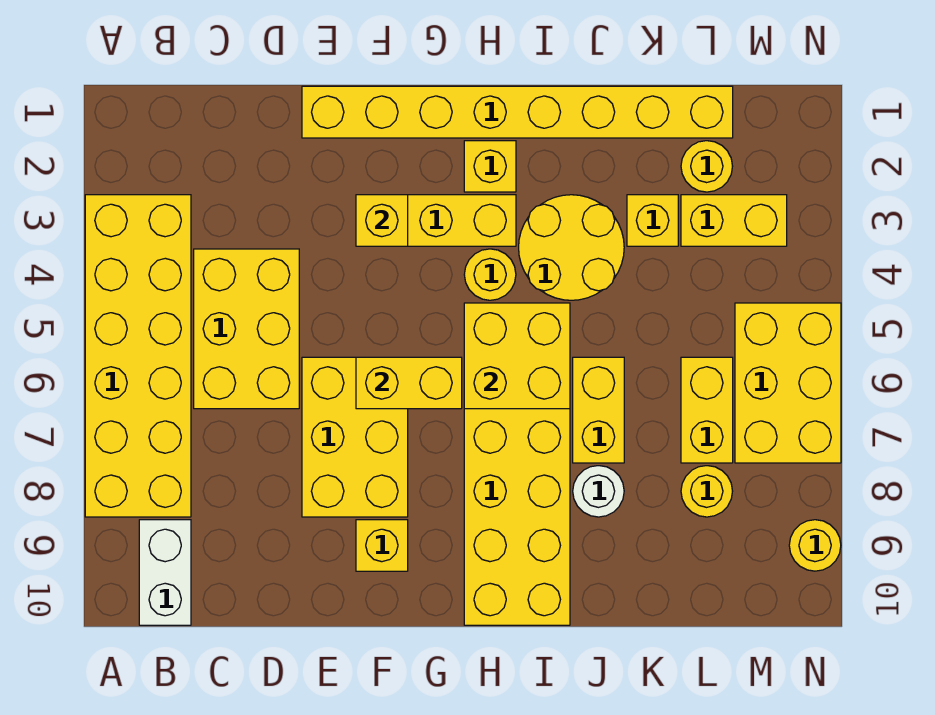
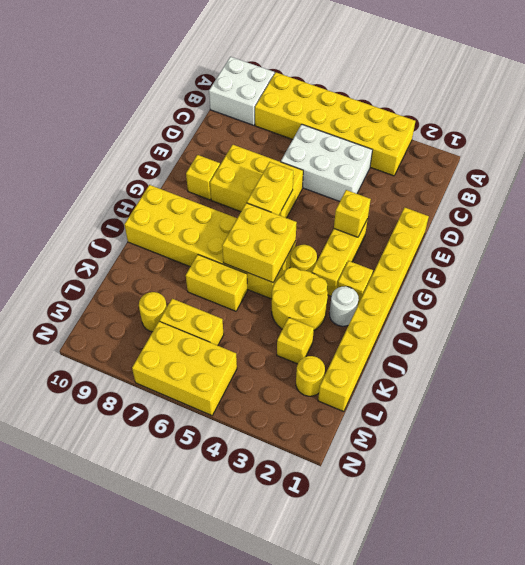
white 1x2 brick [139,520,191,625] -> white 2x2 brick [209,57,274,125]
yellow 2x3 brick [194,249,299,409] -> white 2x3 brick [281,124,372,202]
white 1x1 round brick [573,466,624,517] -> white 1x1 round brick moved to [329,286,359,326]
yellow 1x2 brick [681,195,787,246] -> none
yellow 1x1 round brick [789,520,841,571] -> none

